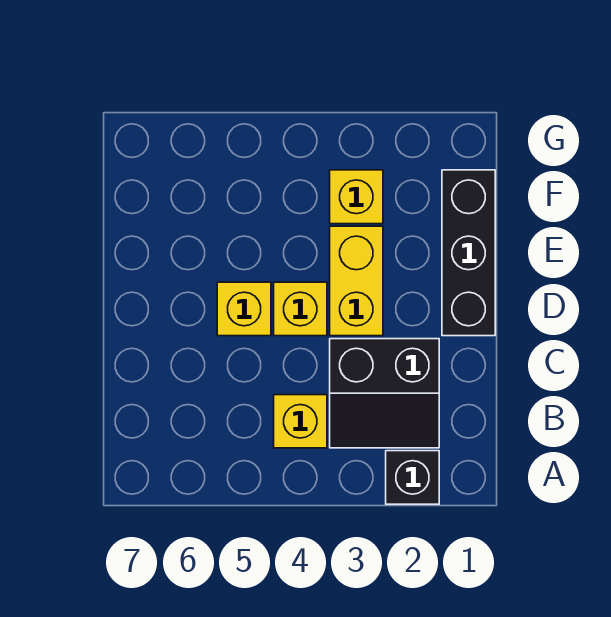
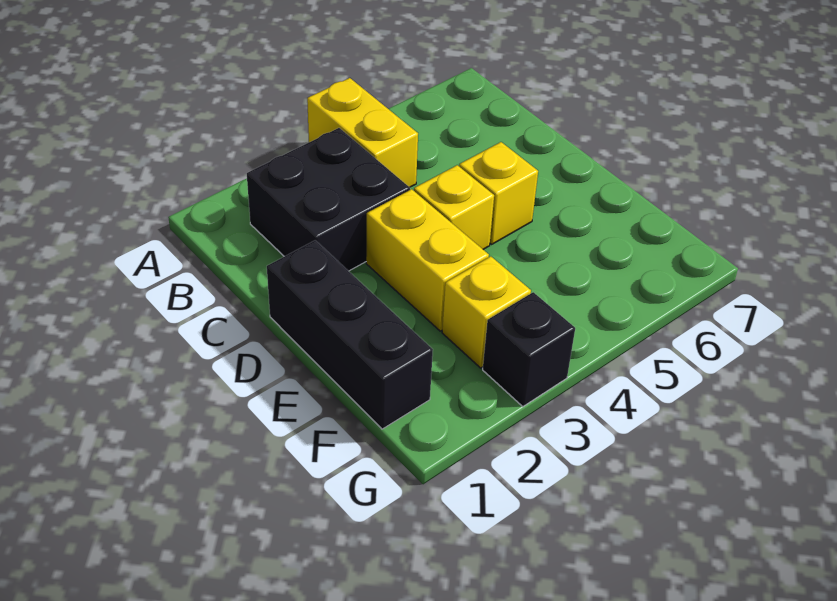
black 1x1 brick [386,451,439,504] -> black 1x1 brick moved to [483,292,575,407]
black 2x2 slope [330,339,439,448] -> black 2x2 brick [247,128,410,271]
yellow 1x1 brick [274,395,327,448] -> yellow 1x2 brick [307,78,418,187]

